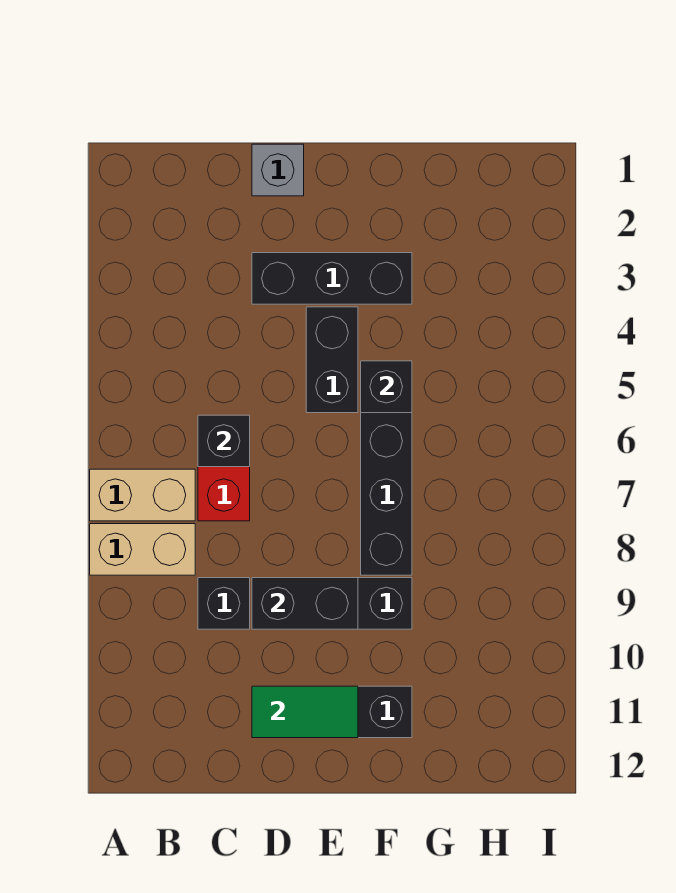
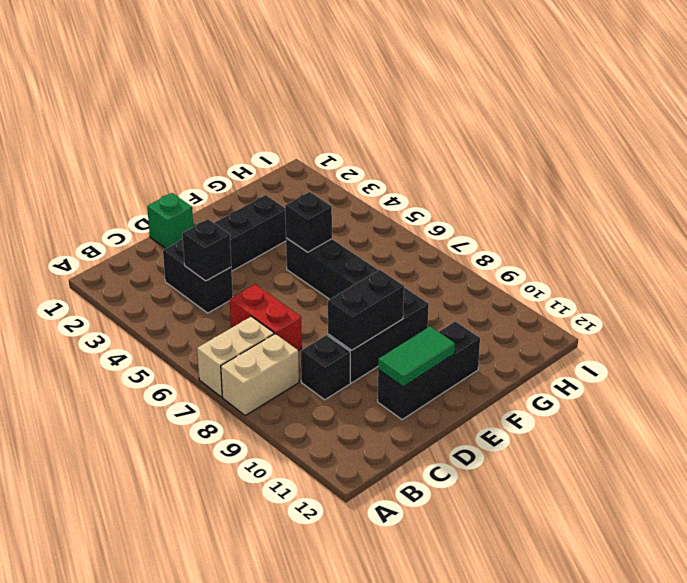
black 1x1 brick [198,415,250,467] -> black 1x1 brick moved to [182,219,231,281]
grey 1x1 brick [252,144,304,196] -> green 1x1 brick [147,193,193,249]
black 1x2 brick [306,307,358,413] -> black 1x2 brick moved to [163,239,233,313]

